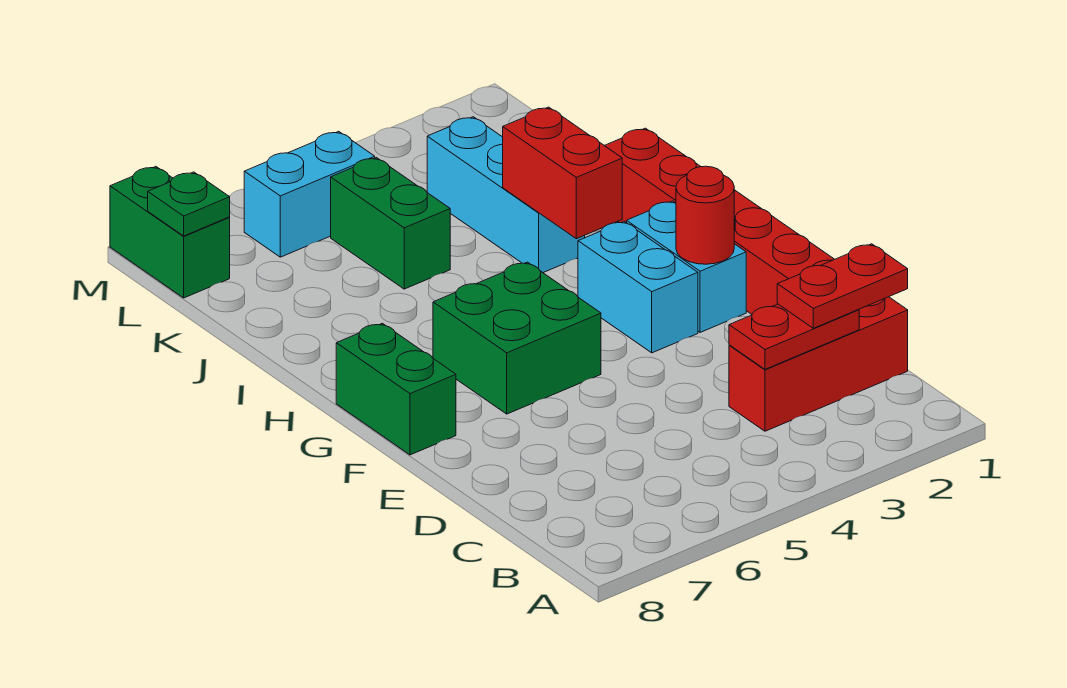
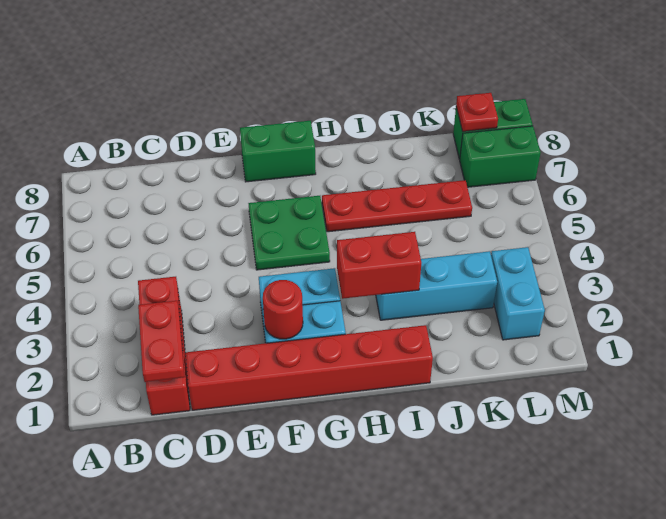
green 2x2 brick [433,262,601,414] -> green 2x2 plate [248,196,330,270]
none -> red 1x4 plate [322,180,472,232]
green 1x2 brick [331,158,450,289] -> green 1x2 brick moved to [460,126,541,187]
cyan 1x2 brick [244,131,375,257] -> cyan 1x2 brick moved to [491,247,545,340]
green 1x1 plate [148,172,230,236] -> red 1x1 plate [456,93,498,131]

